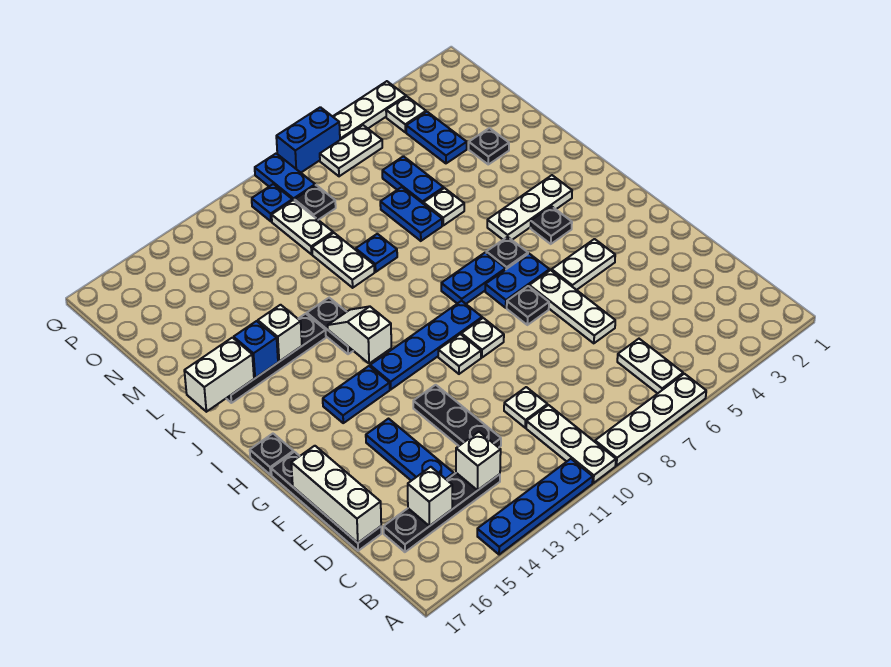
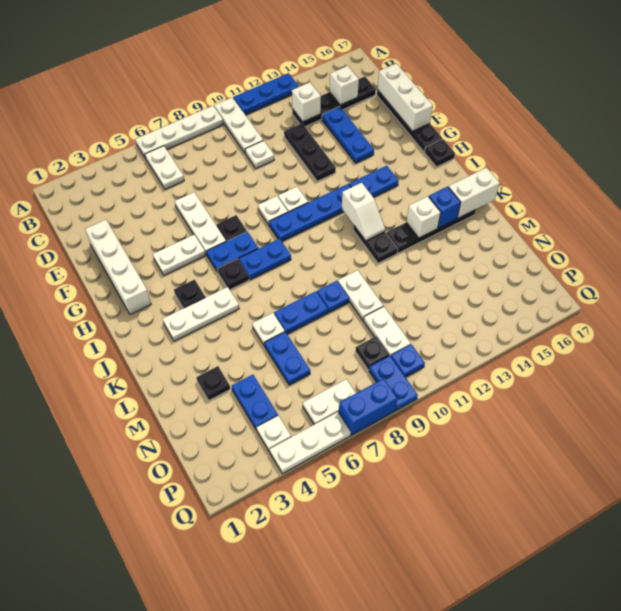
blue 1x4 plate [477,459,593,555] -> blue 1x3 plate [233,73,299,115]
none -> white 1x4 brick [85,220,151,315]
blue 1x2 plate [380,187,442,241] -> blue 1x2 plate turned to [274,291,328,334]

